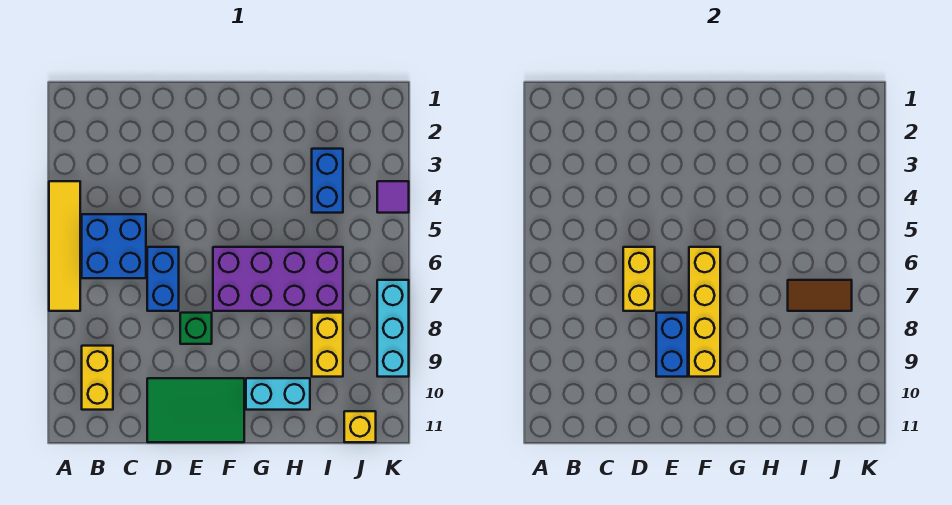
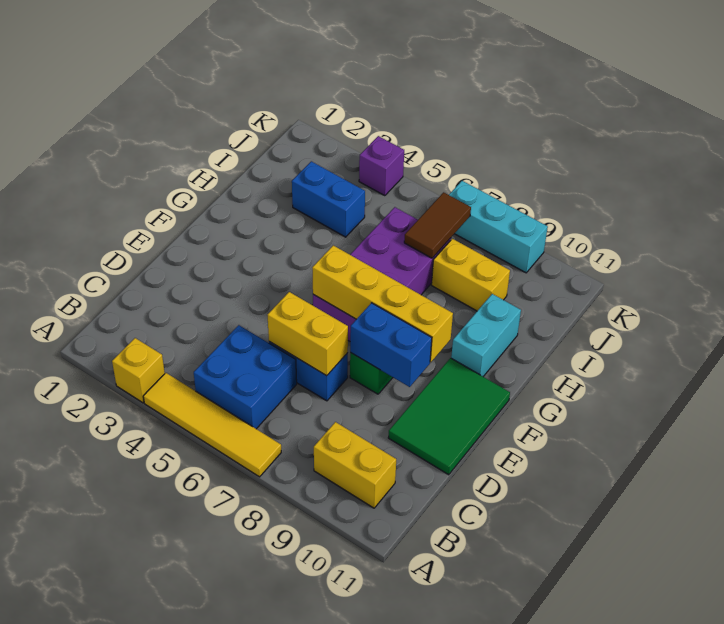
yellow 1x1 brick [344,411,376,442] -> yellow 1x1 brick moved to [112,338,165,403]
purple 1x1 tile [377,181,409,213] -> purple 1x1 brick [359,136,404,196]

